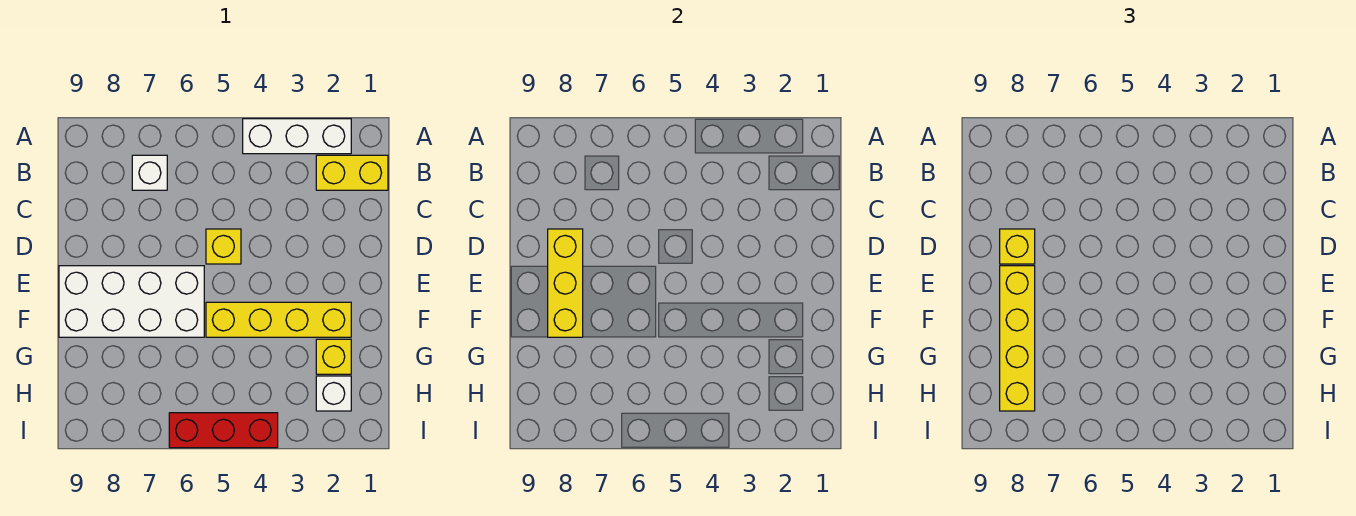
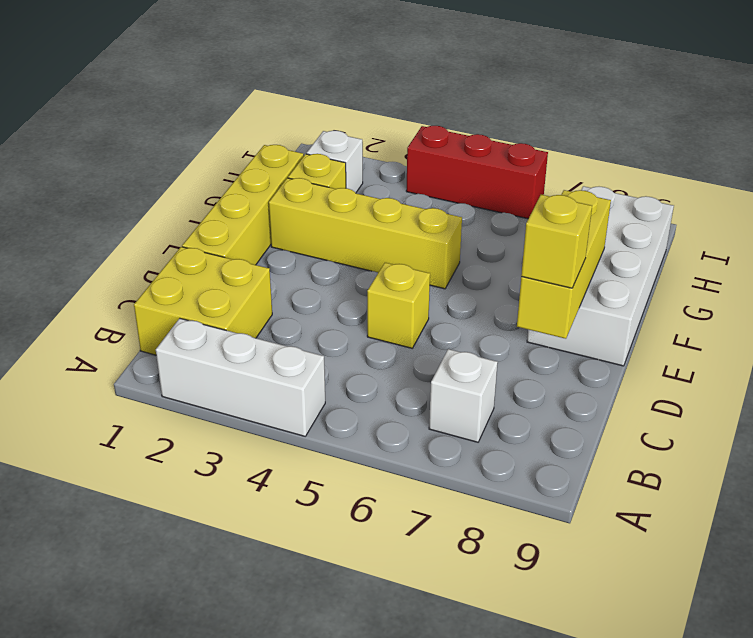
yellow 1x2 brick [316,155,388,190] -> yellow 2x2 brick [134,247,272,355]
white 2x4 brick [59,266,204,337] -> white 2x4 brick turned to [527,186,674,366]
yellow 1x4 brick [1000,266,1035,411] -> yellow 1x4 brick moved to [182,145,304,265]

